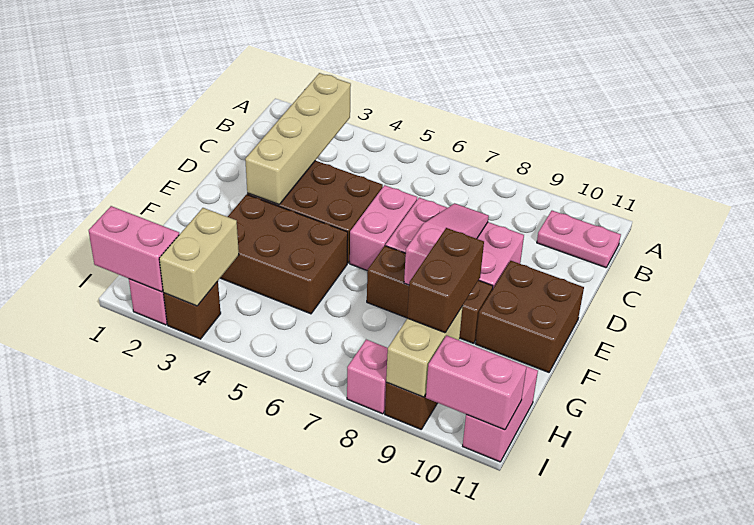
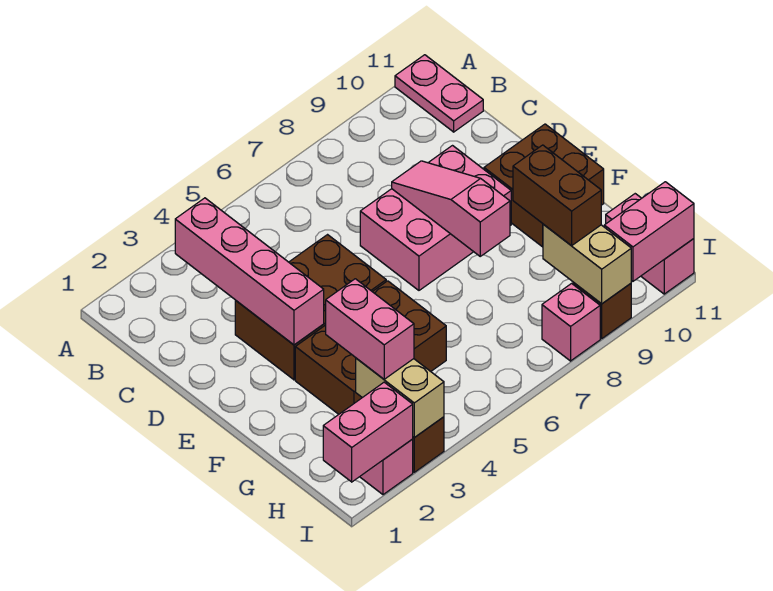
tan 1x4 brick [245,73,351,205] -> pink 1x4 brick [175,198,324,345]
pink 1x2 plate [537,211,621,268] -> pink 1x2 plate turned to [395,55,483,132]
pink 1x2 brick [350,185,417,271] -> pink 1x2 brick moved to [326,279,414,379]
brown 1x3 brick [367,246,493,343] -> none

